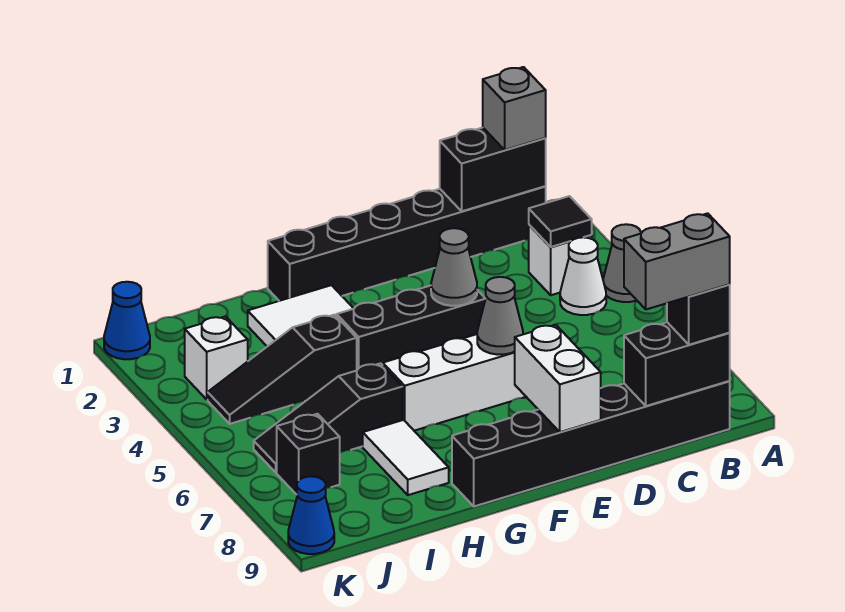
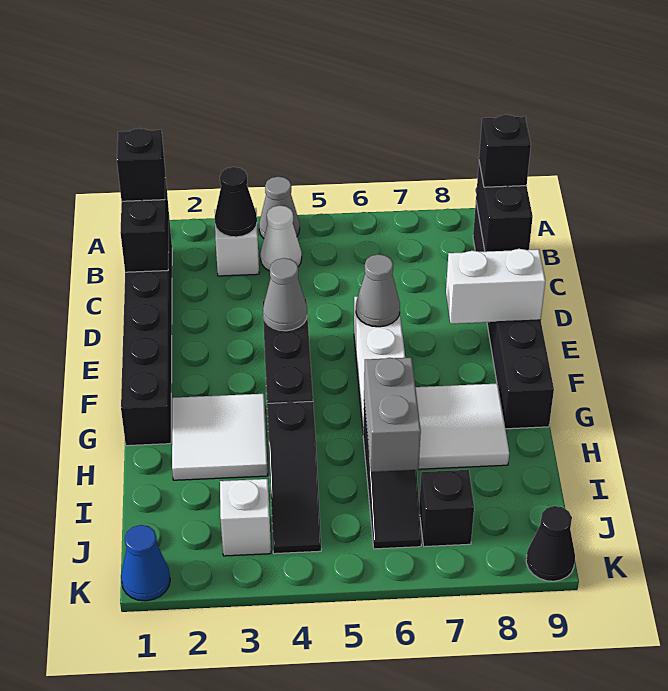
grey 1x1 brick [483,67,546,150] -> black 1x1 brick [117,128,165,201]
black 1x1 tile [529,196,592,247] -> black 1x1 cone [215,167,257,237]
grey 1x2 brick [624,213,730,309] -> grey 1x2 brick moved to [364,357,421,472]
white 1x2 tile [363,420,449,495] -> white 2x2 tile [415,383,509,469]
blue 1x1 cone [288,476,334,554] -> black 1x1 cone [526,506,575,581]

